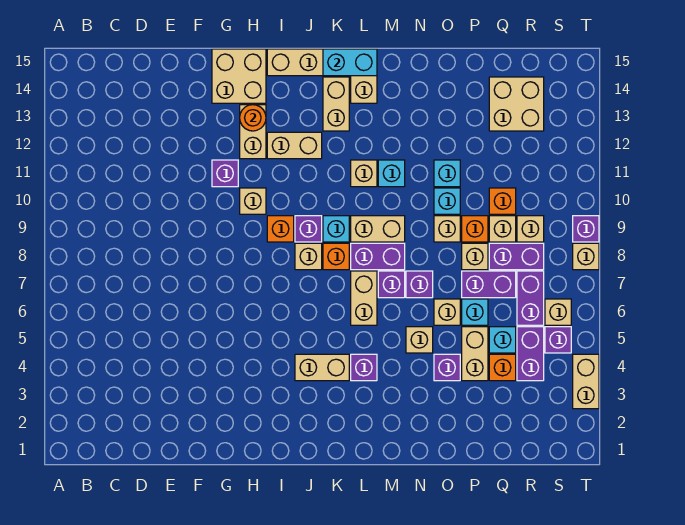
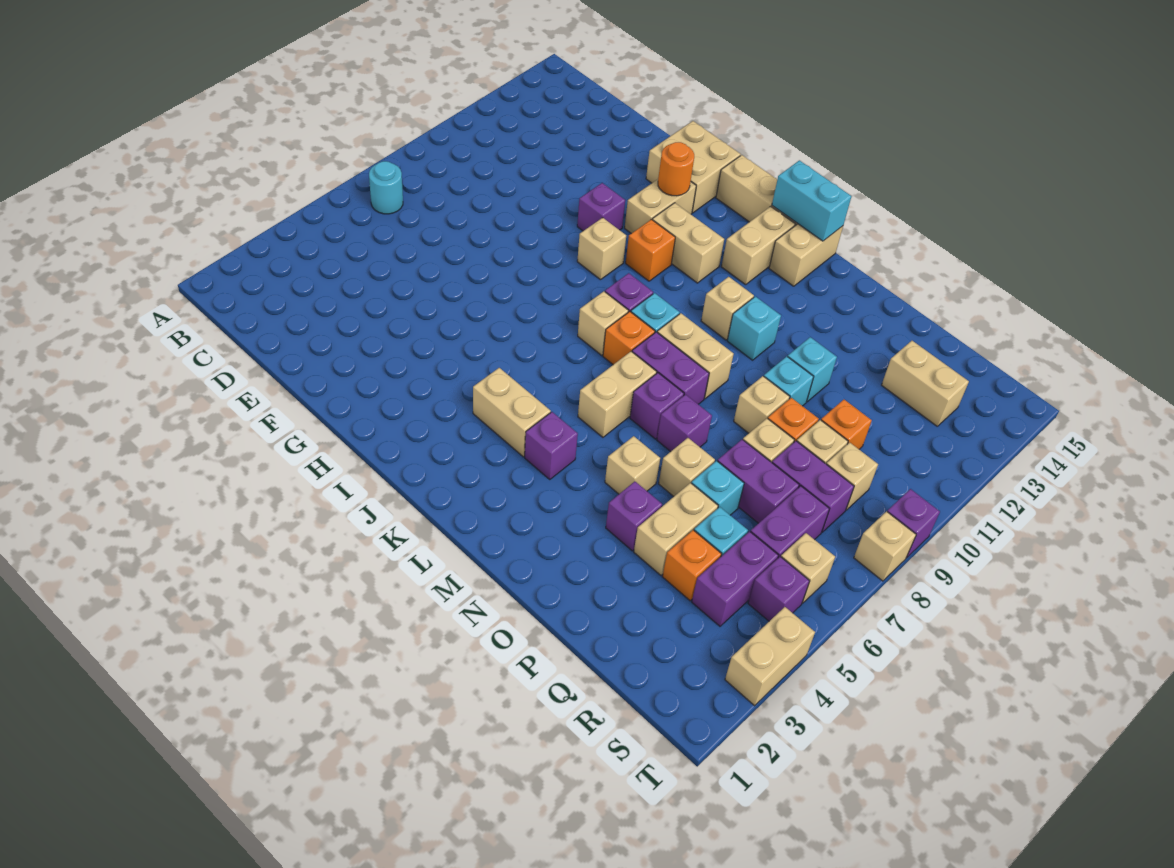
none -> cyan 1x1 round brick [369,161,403,214]
orange 1x1 brick [267,216,294,242] -> orange 1x1 brick moved to [626,219,675,281]
tan 2x2 brick [489,77,544,131] -> tan 1x2 brick [882,341,969,426]

